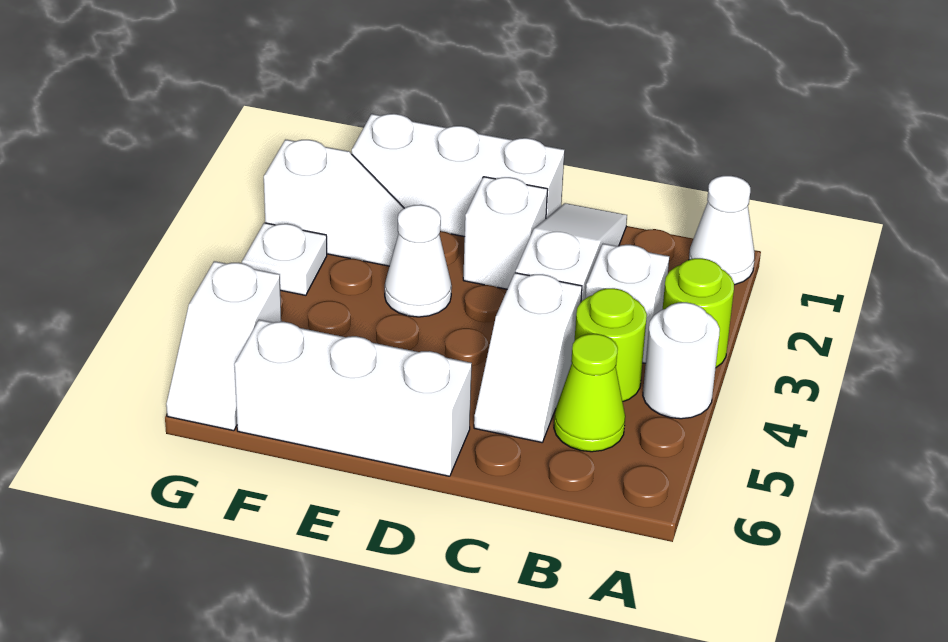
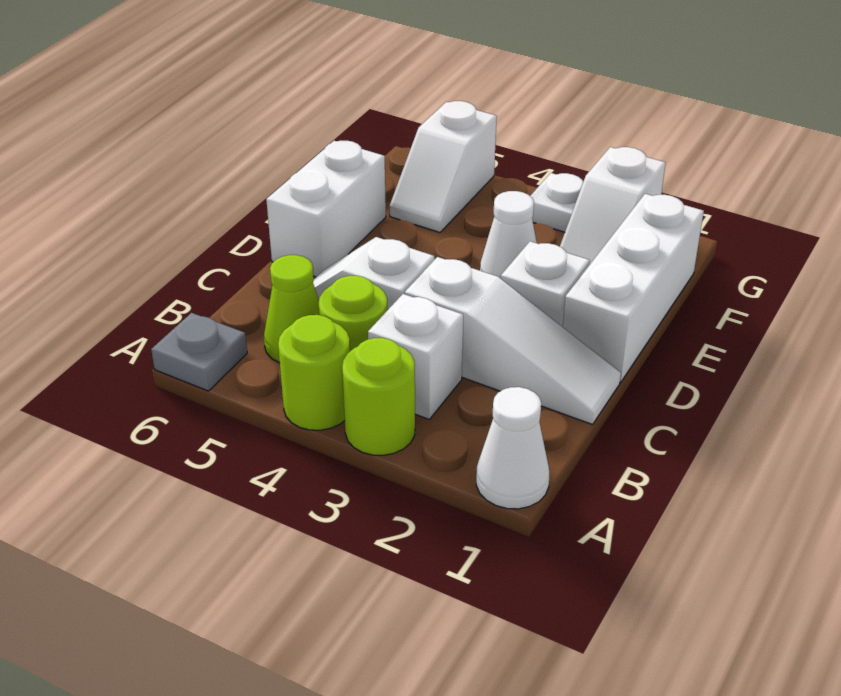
white 1x1 round brick [643,302,720,419] -> lime 1x1 round brick [278,315,350,430]
none -> grey 1x1 plate [151,313,247,391]
white 1x3 brick [234,320,472,476] -> white 1x2 brick [266,141,386,277]
white 1x2 slope [166,261,281,431] -> white 1x2 slope turned to [390,101,497,233]

